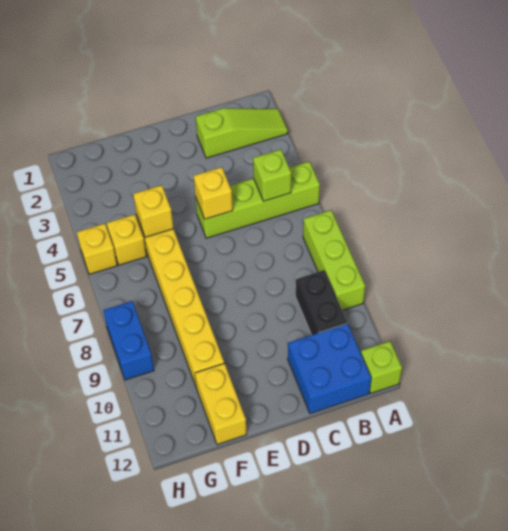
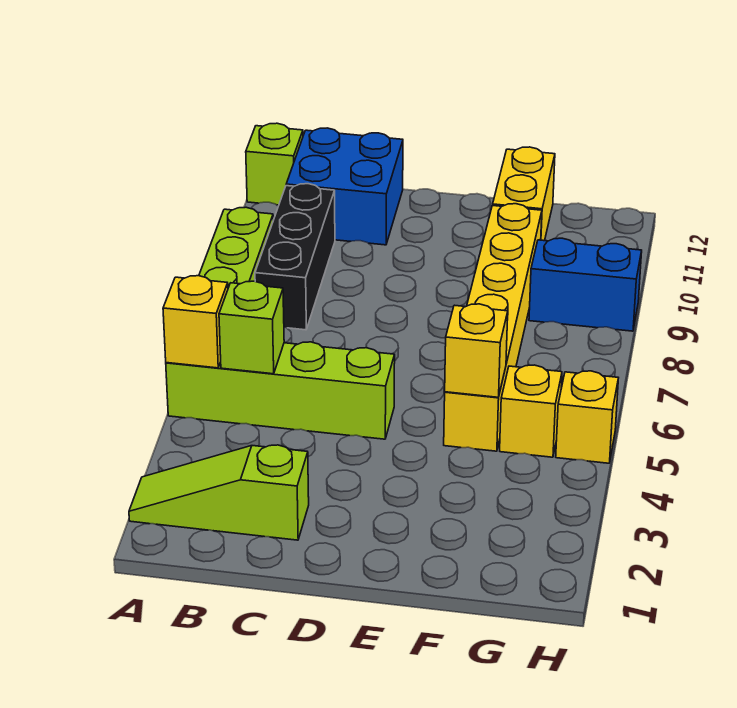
black 1x2 brick [296,270,347,335] -> black 1x3 brick [255,184,335,330]
yellow 1x1 brick [194,167,233,219] -> yellow 1x1 brick moved to [163,276,228,368]
blue 1x2 brick [103,301,154,380] -> blue 1x2 brick turned to [529,238,642,331]

